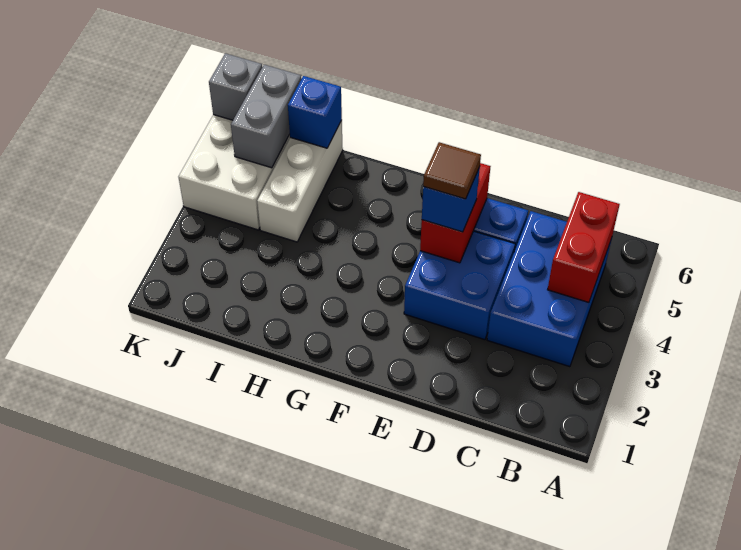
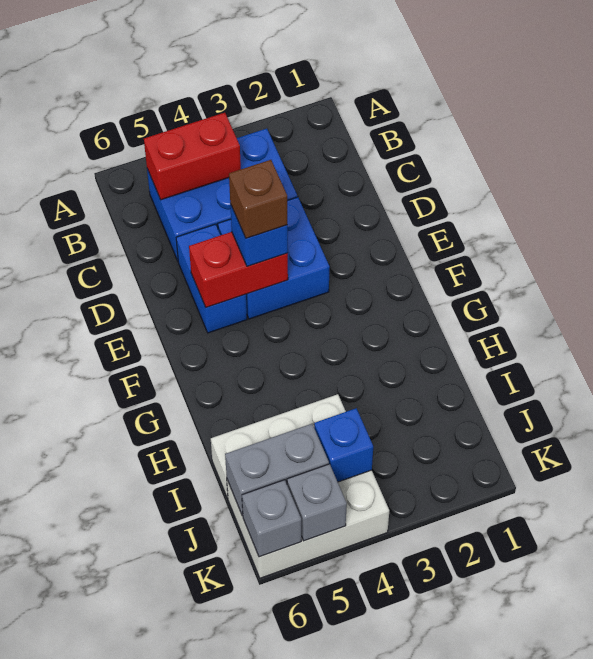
brown 1x1 tile [423,142,481,199] -> brown 1x1 brick [229,160,287,238]
blue 1x1 brick [288,76,342,148] -> blue 1x1 brick moved to [314,408,373,482]
none -> grey 1x1 brick [287,464,347,541]

